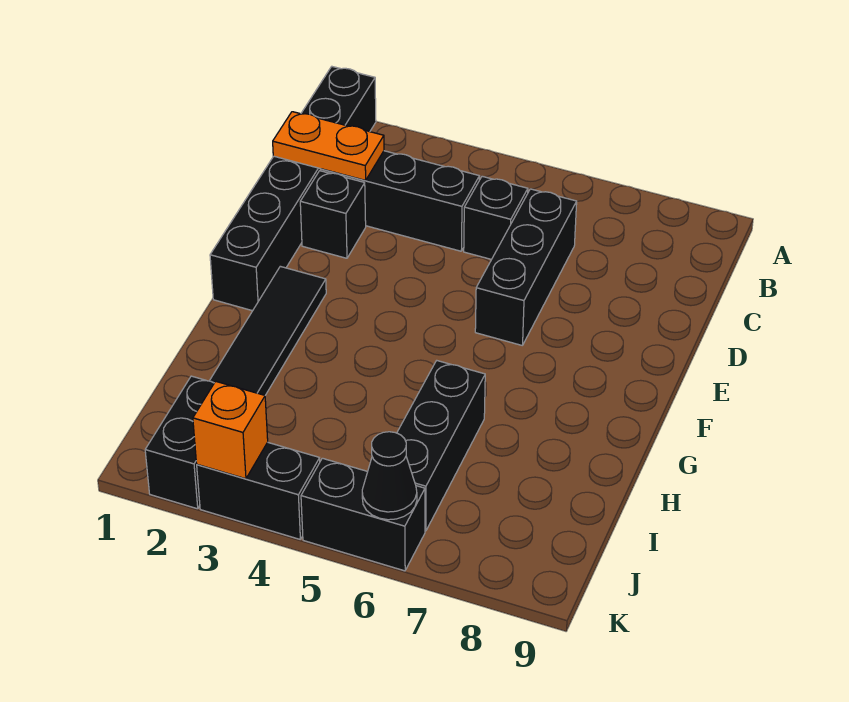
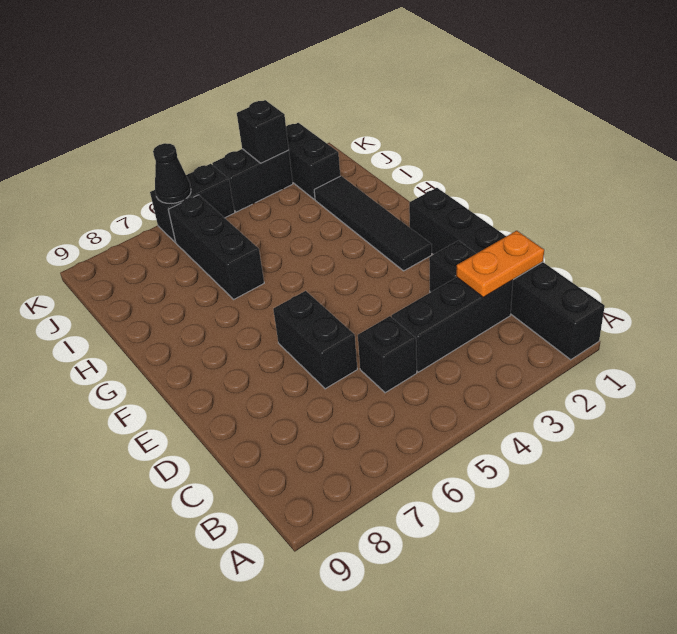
black 1x3 brick [475,189,577,345] -> black 1x2 brick [273,291,357,389]
orange 1x1 brick [193,381,268,479] -> black 1x1 brick [237,100,289,163]

